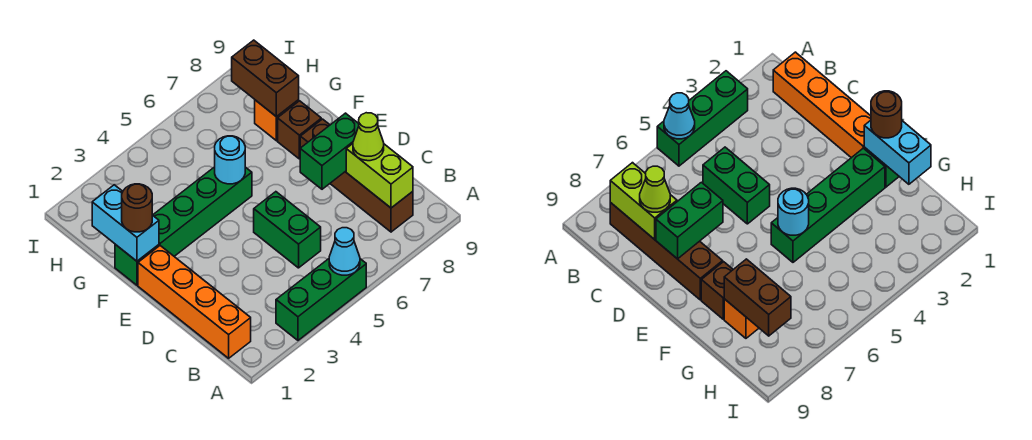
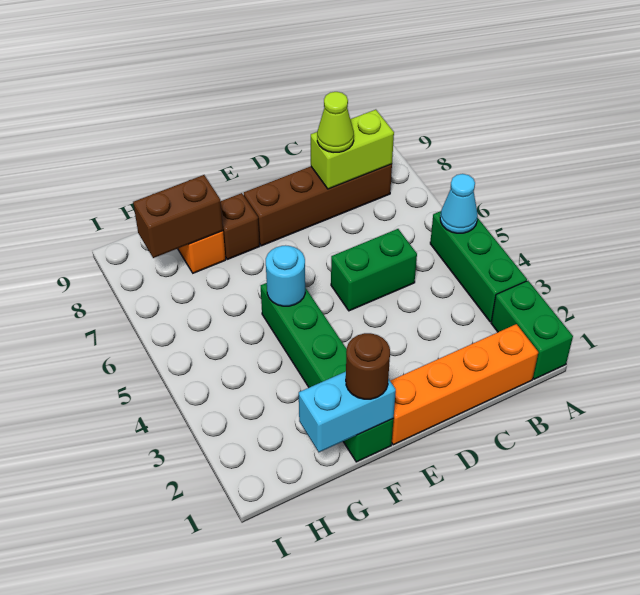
green 1x2 brick [300,113,359,189] -> green 1x2 brick moved to [491,281,573,379]

